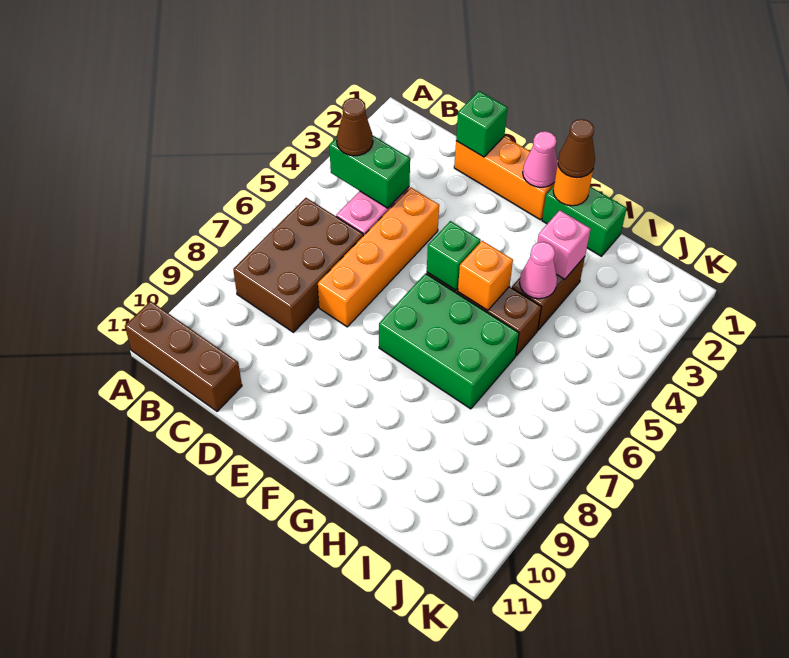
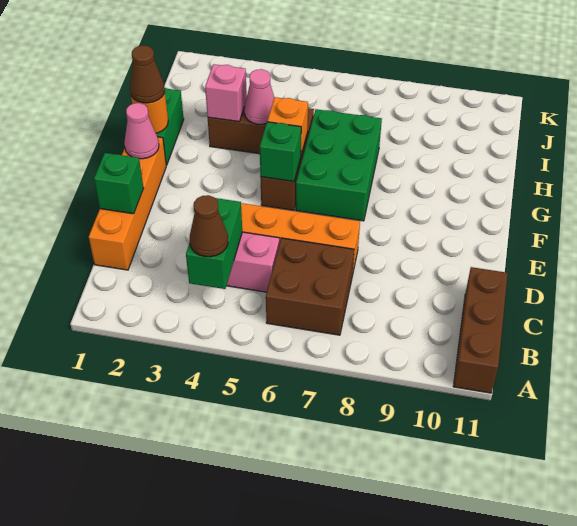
brown 2x3 brick [233,198,363,332] -> brown 2x2 brick [266,238,354,335]
orange 1x3 brick [454,136,554,220] -> orange 1x4 brick [89,137,166,270]

